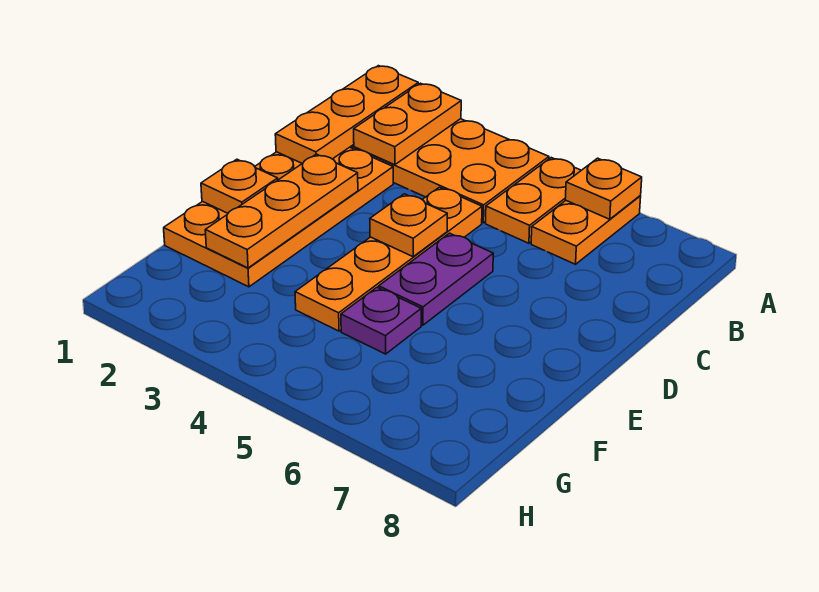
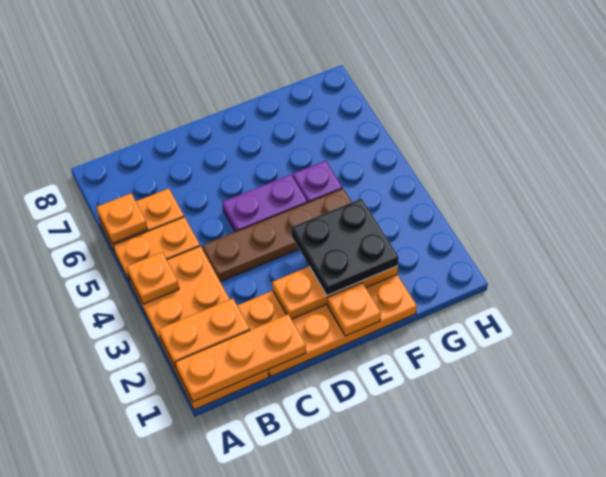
orange 1x4 plate [295,187,482,331] -> brown 1x4 plate [203,188,351,282]
orange 1x1 plate [370,194,447,257] -> orange 1x1 plate moved to [127,252,179,304]
none -> black 2x2 plate [291,198,399,295]

